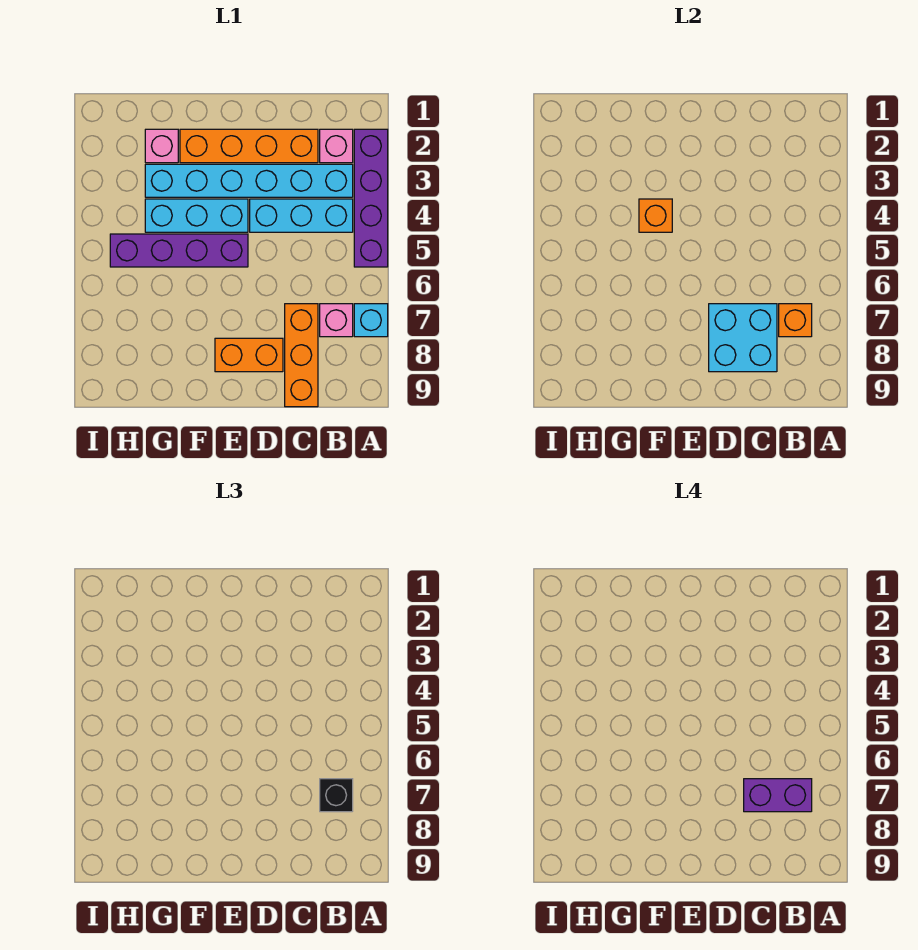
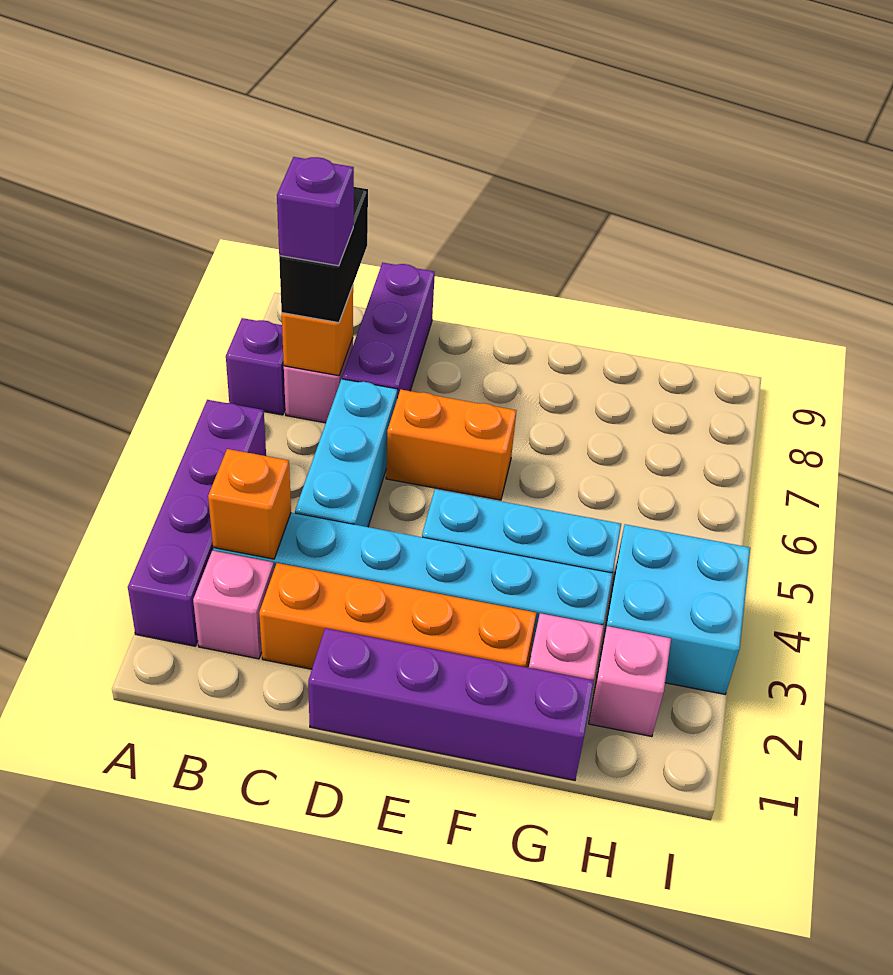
cyan 1x1 brick [354,304,388,337] -> purple 1x1 brick [226,318,285,415]
cyan 1x3 brick [250,199,353,232] -> cyan 1x3 brick turned to [295,379,397,527]
black 1x1 brick [320,779,353,812] -> black 1x2 brick [279,187,368,323]
purple 1x2 brick [744,779,812,812] -> purple 1x1 brick [277,157,354,266]
orange 1x3 brick [285,304,318,407] -> purple 1x3 brick [342,263,435,398]
cyan 2x2 brick [709,304,777,372] -> cyan 2x2 brick moved to [599,524,750,694]
orange 1x2 brick [215,338,283,372] -> orange 1x2 brick moved to [386,390,517,500]
purple 1x4 brick [110,234,248,267] -> purple 1x4 brick moved to [308,628,594,780]
orange 1x1 brick [639,199,672,232] -> orange 1x1 brick moved to [208,449,291,559]
none -> pink 1x1 brick [589,626,671,737]

